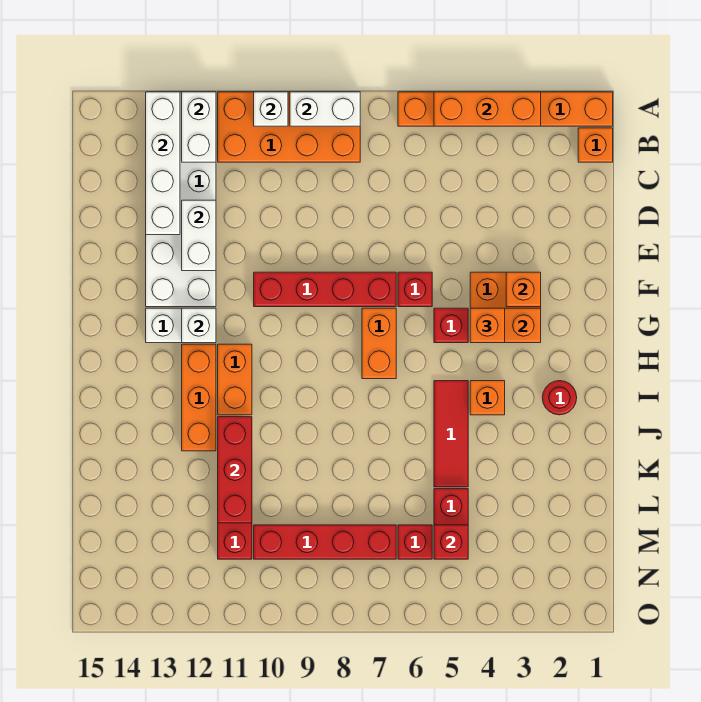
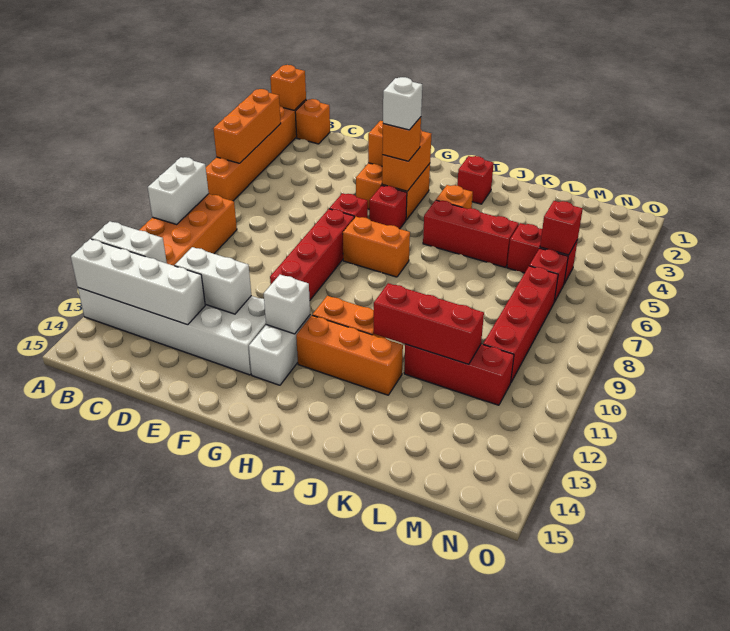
none -> orange 1x1 brick [270,65,306,110]
white 1x1 brick [254,92,288,126] -> white 1x1 brick moved to [383,77,422,130]
red 1x1 round brick [542,381,577,415] -> red 1x1 brick [457,156,494,204]
red 1x3 tile [434,381,468,487] -> red 1x3 brick [423,200,519,267]

